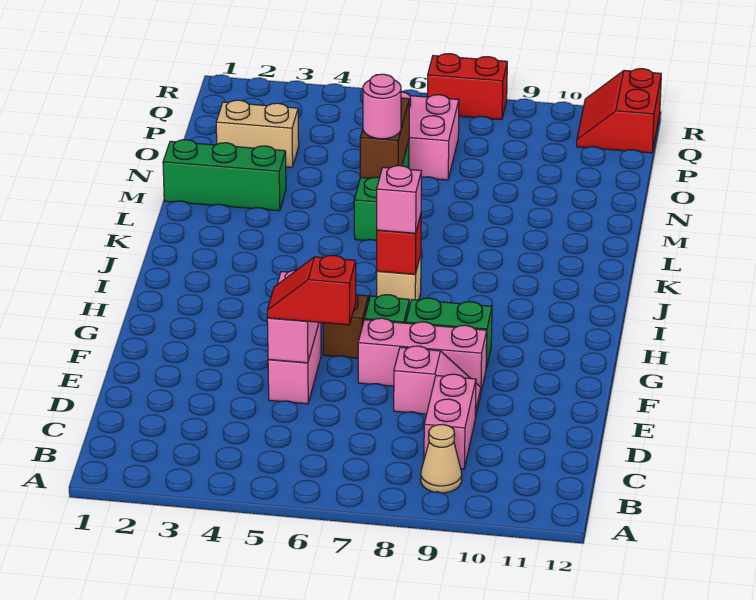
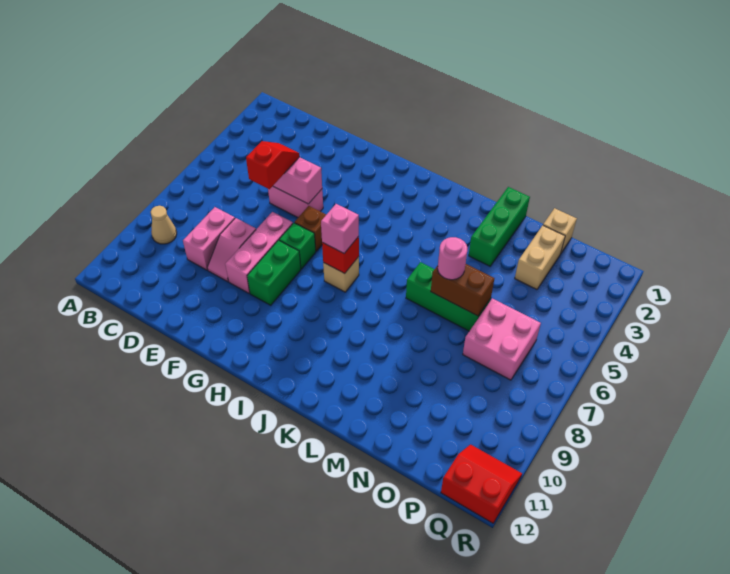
pink 1x2 brick [424,374,476,469] -> pink 1x2 brick turned to [183,207,235,270]
none -> tan 1x1 brick [543,208,577,253]
red 1x2 brick [427,54,507,120] -> none

